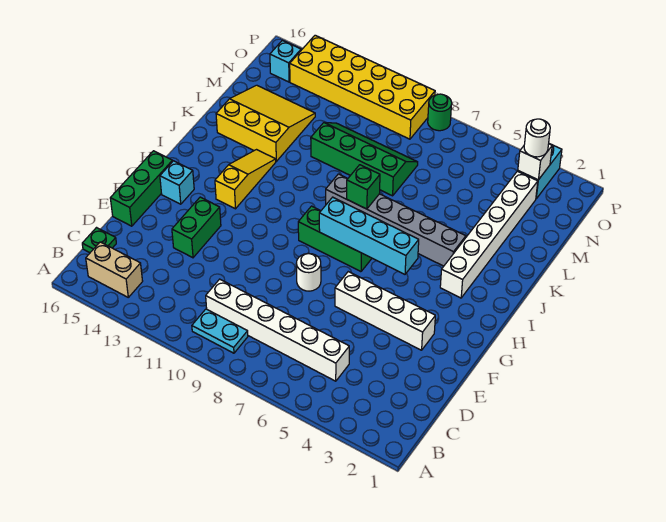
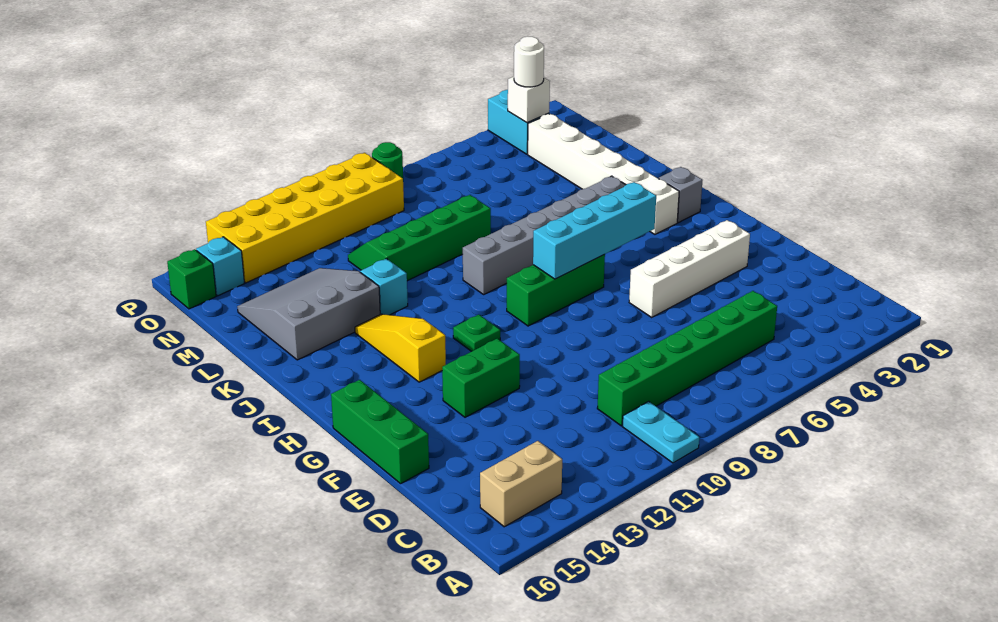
cyan 1x2 plate [192,309,248,353] -> cyan 1x2 plate turned to [622,401,699,463]
white 1x6 brick [206,279,349,381] -> green 1x6 brick [597,291,777,426]
green 1x1 plate [82,228,116,253] -> green 1x1 plate moved to [453,315,500,351]
green 1x2 brick [172,197,221,258] -> green 1x2 brick turned to [442,339,520,417]
white 1x1 round brick [296,253,321,291] -> none
cyan 1x1 brick [160,161,194,204] -> cyan 1x1 brick moved to [360,259,408,315]
none -> grey 1x1 brick [659,167,702,223]
green 1x1 brick [347,165,380,209] -> green 1x1 brick moved to [167,249,216,309]
yellow 3x3 slope [216,85,315,161] -> grey 3x3 slope [237,268,380,360]

